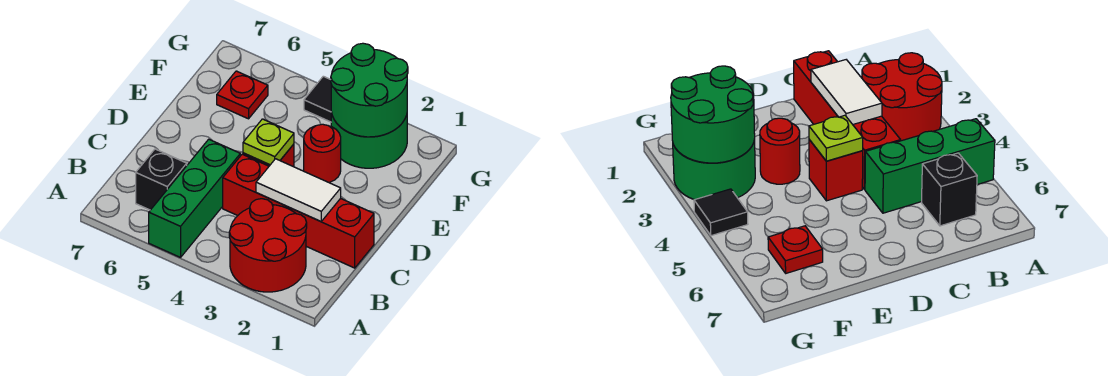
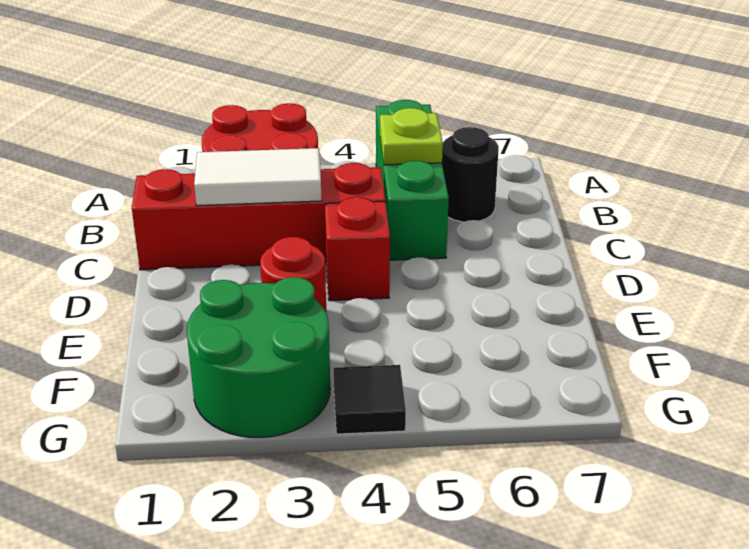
black 1x1 brick [136,149,187,210] -> black 1x1 round brick [442,127,499,222]
lime 1x1 plate [243,119,294,165] -> lime 1x1 plate moved to [380,108,443,165]
green 2x2 round brick [331,43,408,137] -> none
red 1x1 plate [217,71,268,119] -> none

